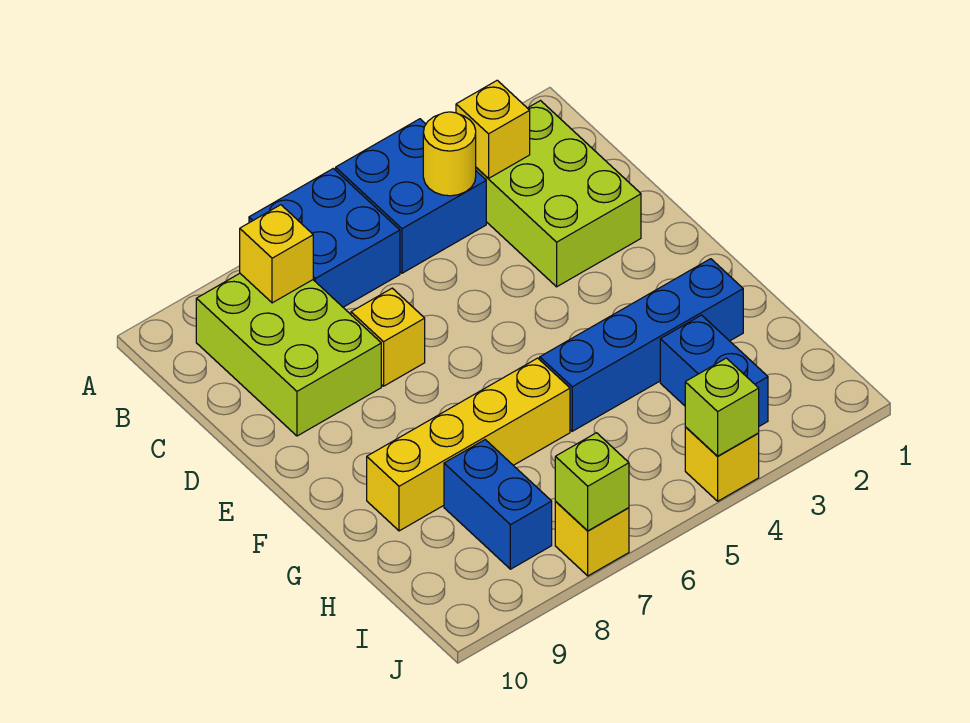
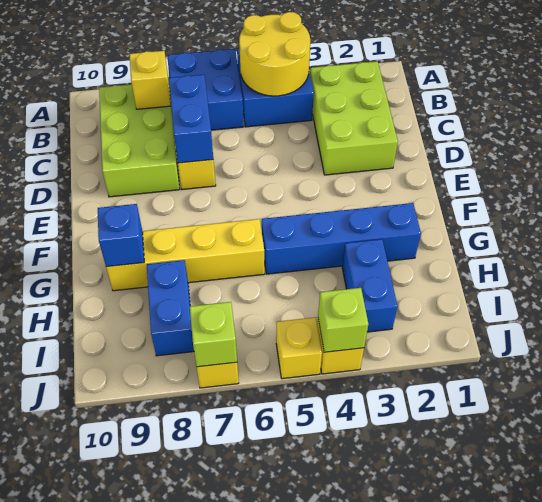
yellow 1x1 brick [456,80,530,178] -> yellow 1x1 brick moved to [276,317,322,379]
yellow 1x1 round brick [423,112,476,196] -> yellow 2x2 round brick [239,12,310,96]
none -> blue 1x2 brick [169,75,213,163]
none -> blue 1x1 brick [98,204,144,267]

